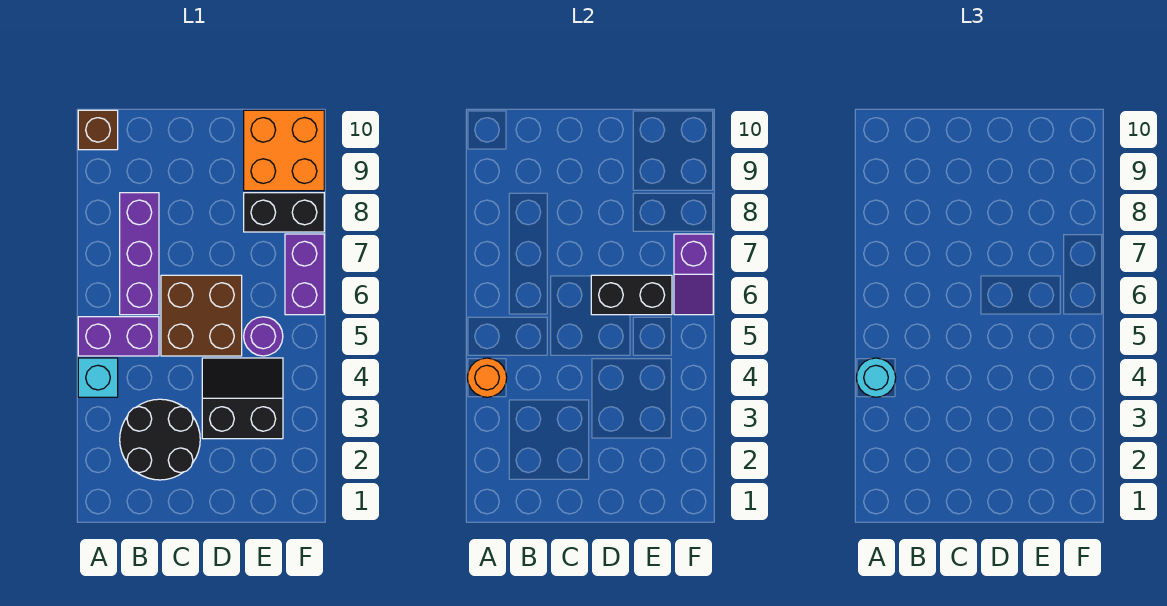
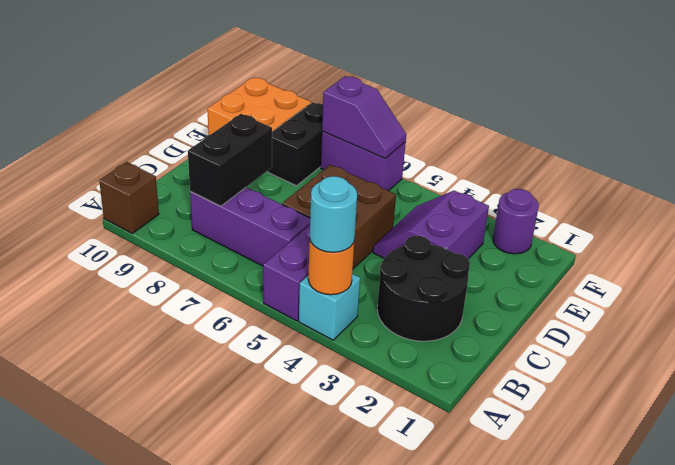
black 2x2 slope [202,358,283,439] -> purple 2x2 slope [373,191,489,259]
black 1x2 brick [591,275,672,315] -> black 1x2 brick moved to [188,114,272,206]
purple 1x1 round brick [244,317,283,356] -> purple 1x1 round brick moved to [493,189,539,254]

